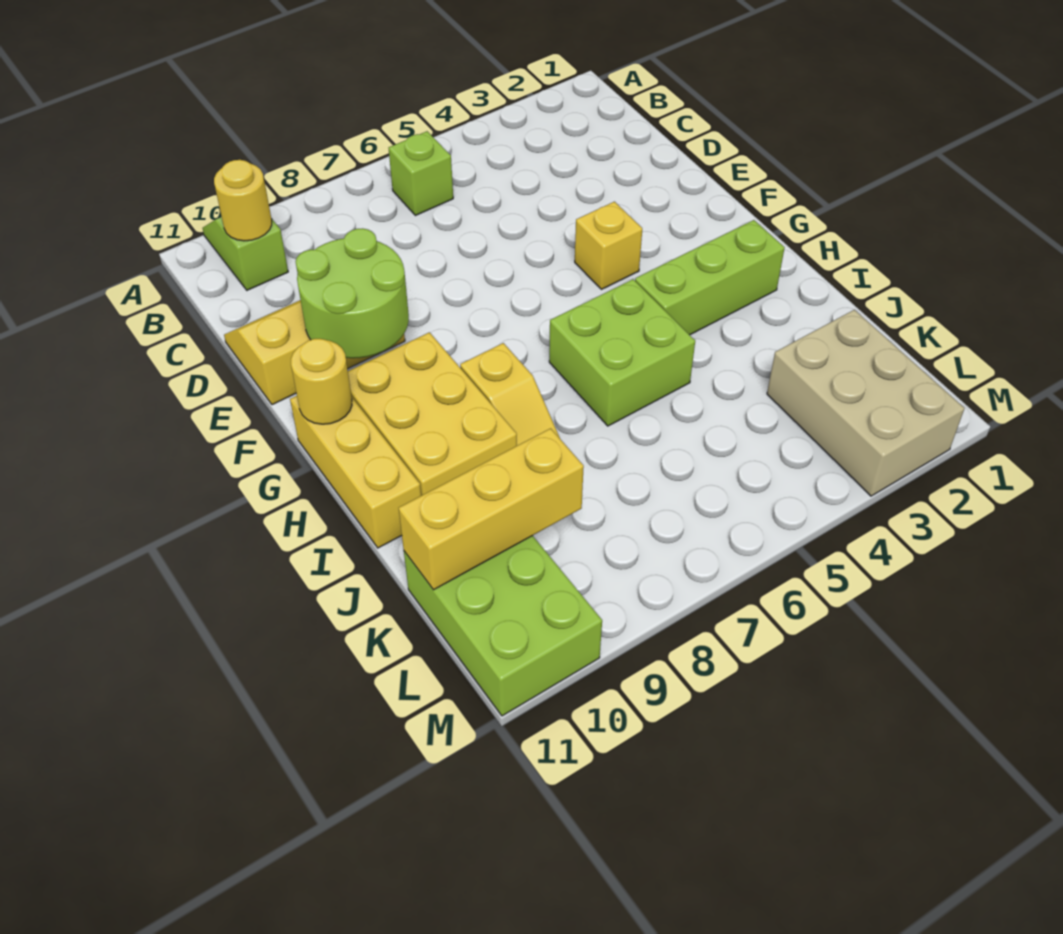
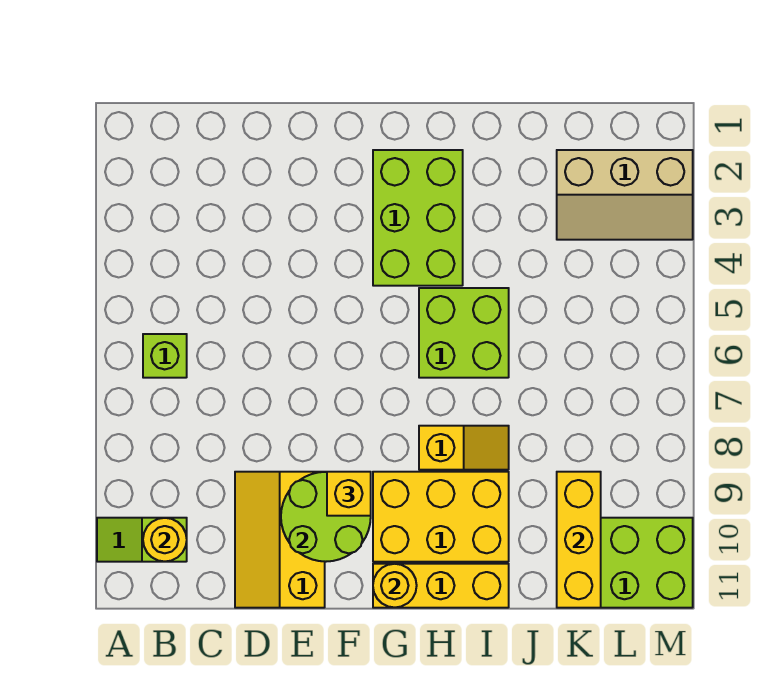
yellow 1x1 brick [575,202,642,289] -> yellow 1x1 brick moved to [327,472,371,516]
lime 1x3 brick [635,220,785,335] -> lime 2x3 brick [373,150,463,286]
tan 2x3 brick [767,310,964,496] -> tan 2x3 slope [557,150,693,240]

